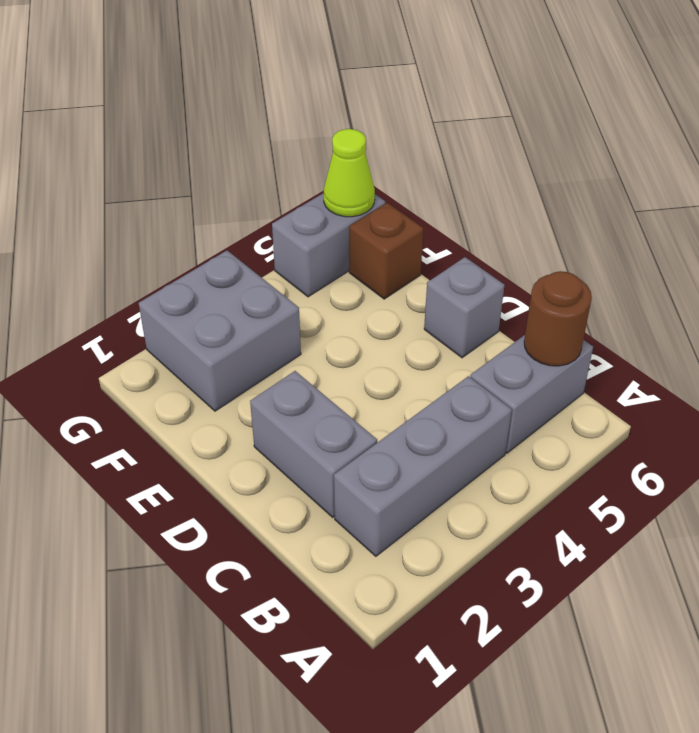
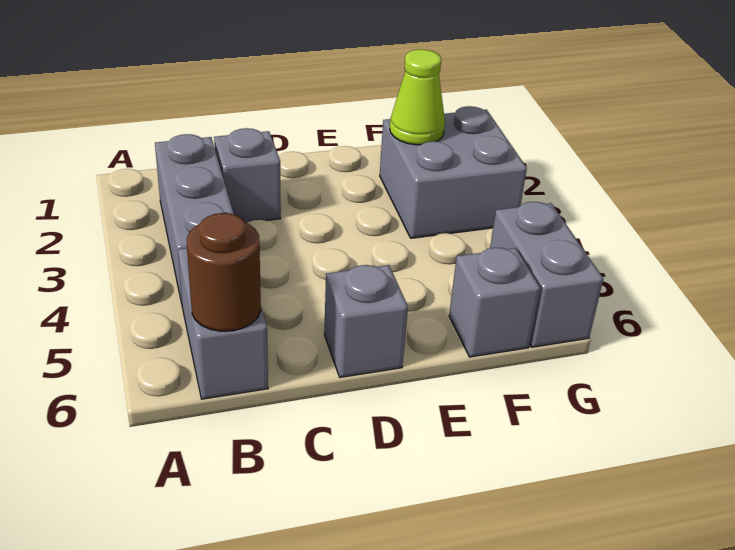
grey 1x2 brick [250,371,377,517] -> grey 1x1 brick [214,128,281,223]
brown 1x1 brick [349,203,423,299] -> grey 1x1 brick [449,248,540,357]
lime 1x1 cone [324,129,375,217] -> lime 1x1 cone moved to [390,49,445,145]

